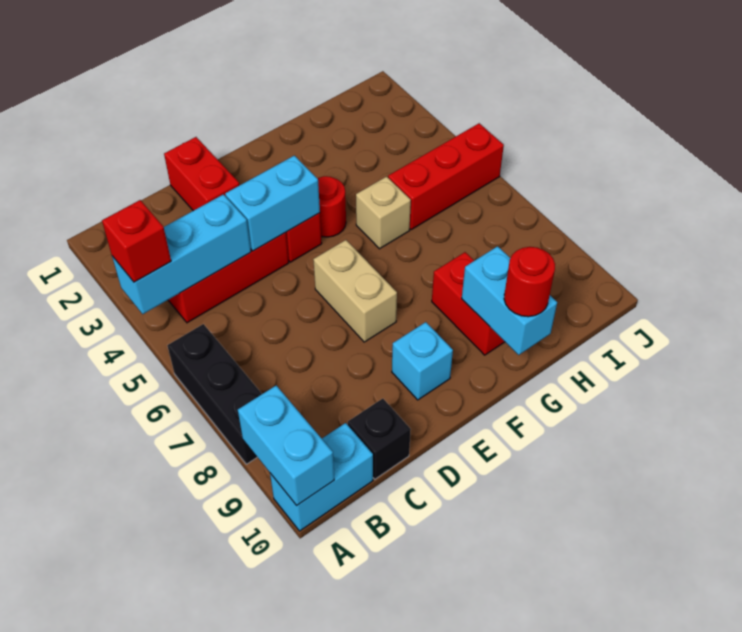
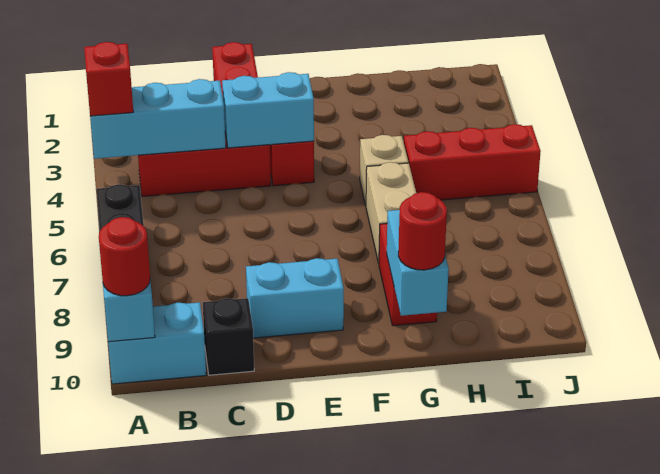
tan 1x2 brick [313,240,397,342] -> tan 1x2 brick moved to [366,162,416,263]
cyan 1x1 brick [392,322,453,400] -> cyan 1x2 brick [246,258,344,338]
red 1x1 round brick [318,176,346,237] -> red 1x1 round brick moved to [99,217,150,296]

